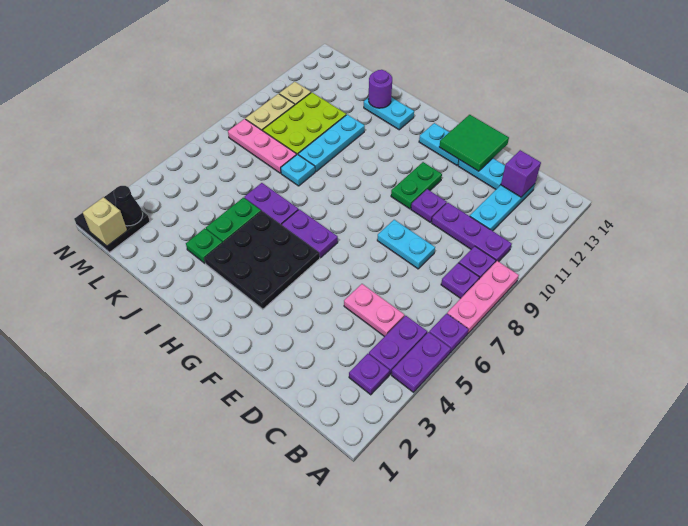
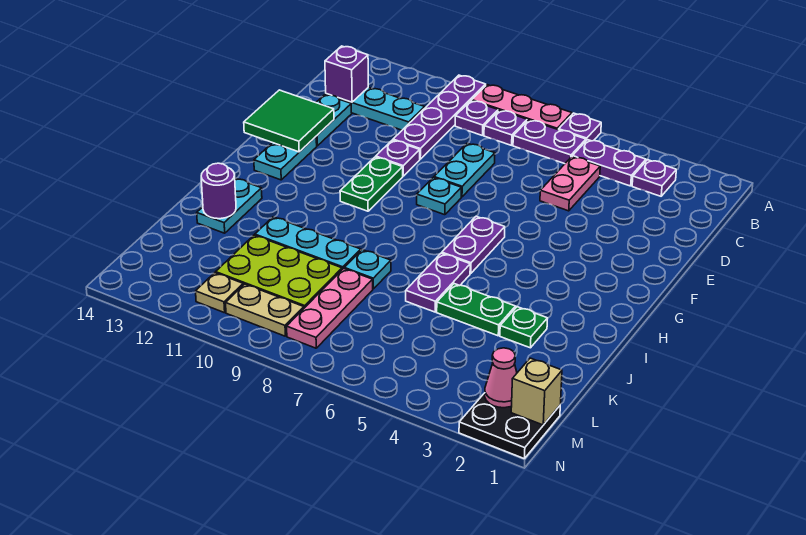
purple 1x2 plate [391,332,451,392] -> purple 1x2 plate moved to [513,120,586,164]
purple 1x3 plate [432,203,512,262] -> purple 1x4 plate [393,75,486,159]
none -> cyan 1x1 plate [417,177,461,215]
green 1x2 plate [391,162,442,209] -> green 1x2 plate turned to [340,157,403,211]
black 3x3 plate [204,211,320,309] -> none
black 1x1 cone [114,186,143,226] -> pink 1x1 cone [485,348,517,408]

